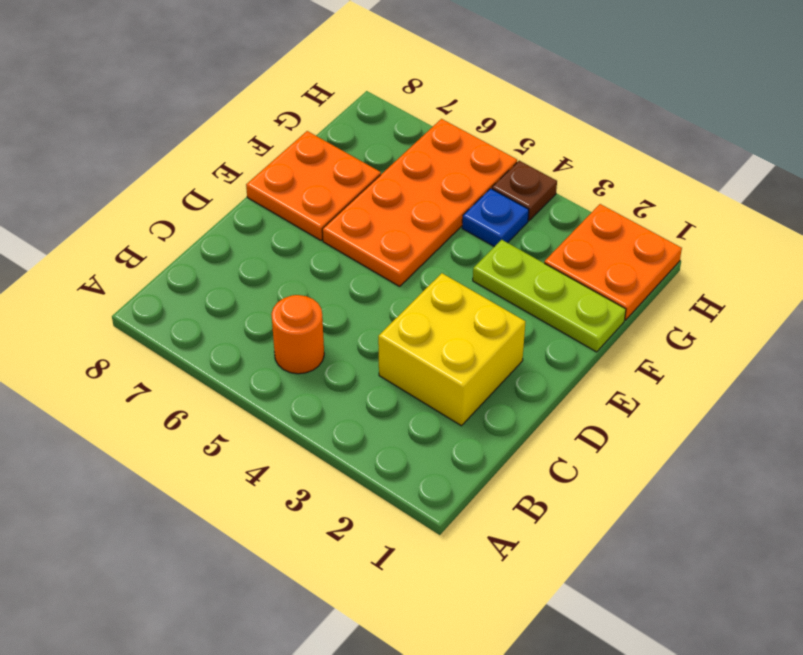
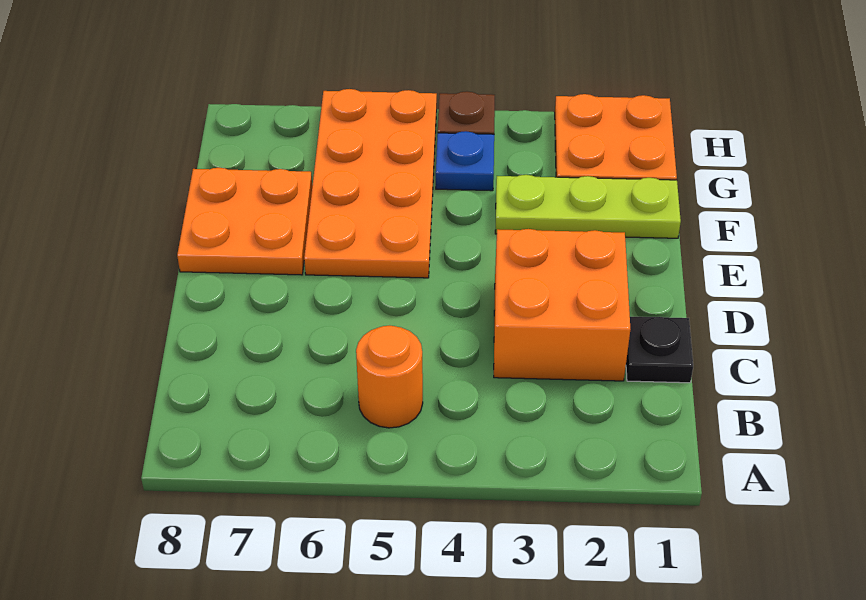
none -> black 1x1 plate [626,317,693,383]
yellow 2x2 brick [378,273,525,426] -> orange 2x2 brick [494,229,630,381]

